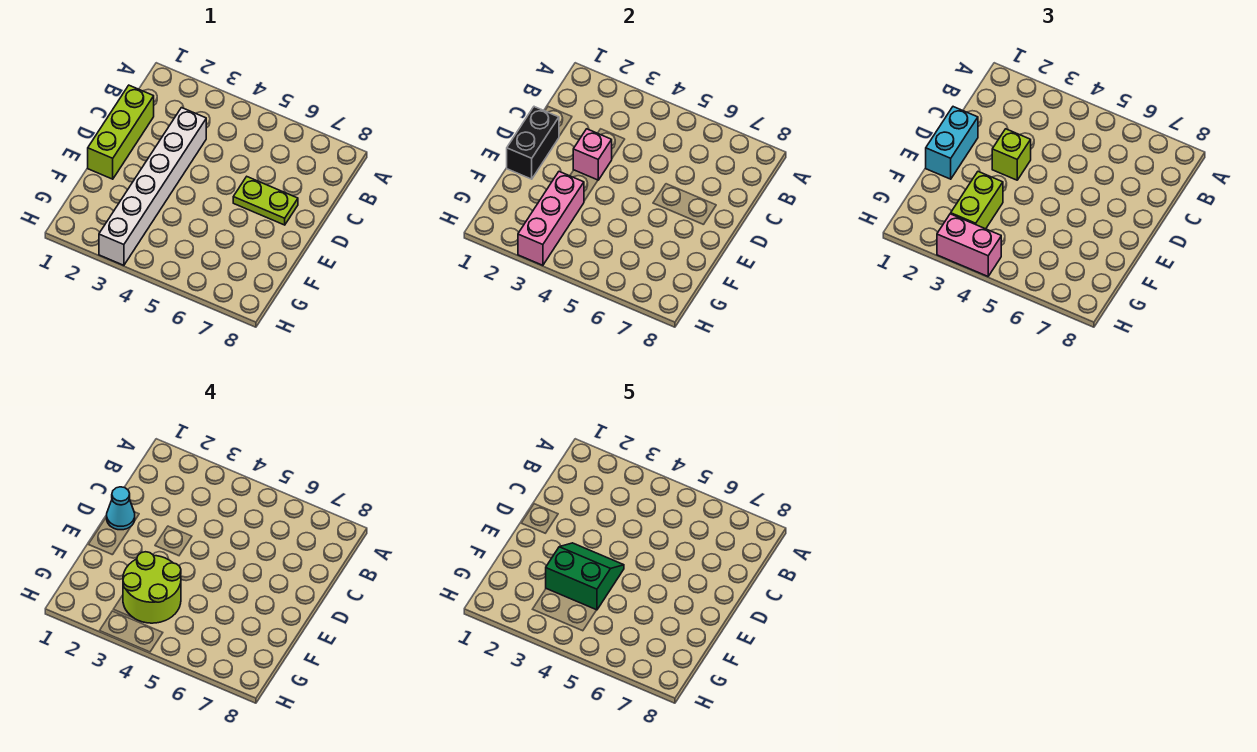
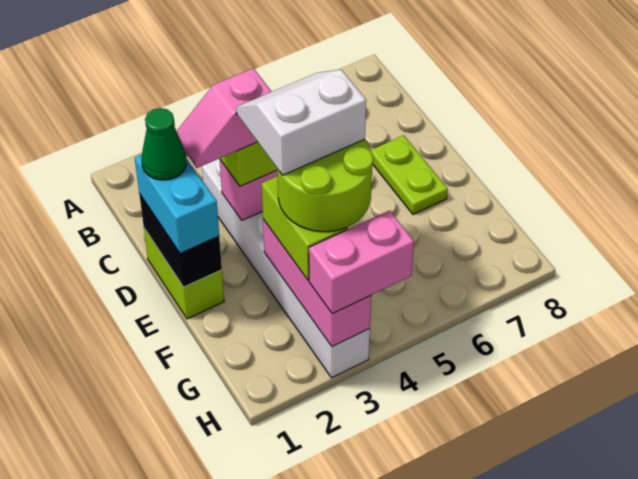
lime 1x3 brick [88,85,154,179] -> lime 1x2 brick [144,229,224,319]
cyan 1x1 cone [107,487,135,530] -> green 1x1 cone [142,108,186,180]
none -> pink 1x2 slope [177,68,272,168]
lime 1x2 plate [233,177,298,225] -> lime 1x2 plate turned to [371,135,448,214]
green 2x2 slope [546,543,624,610] -> white 2x2 slope [236,70,366,175]

